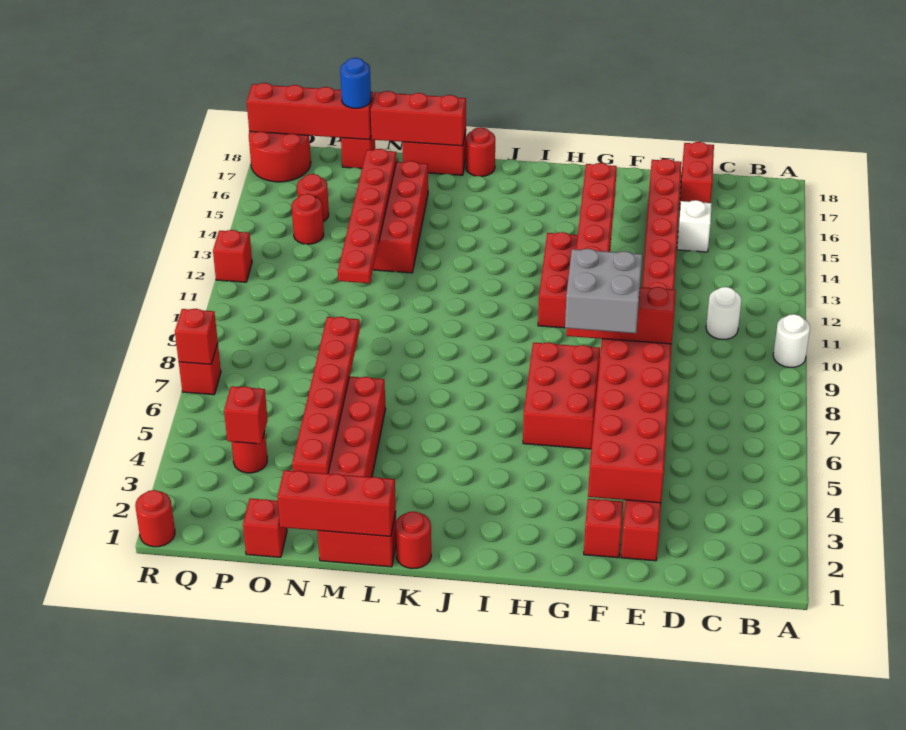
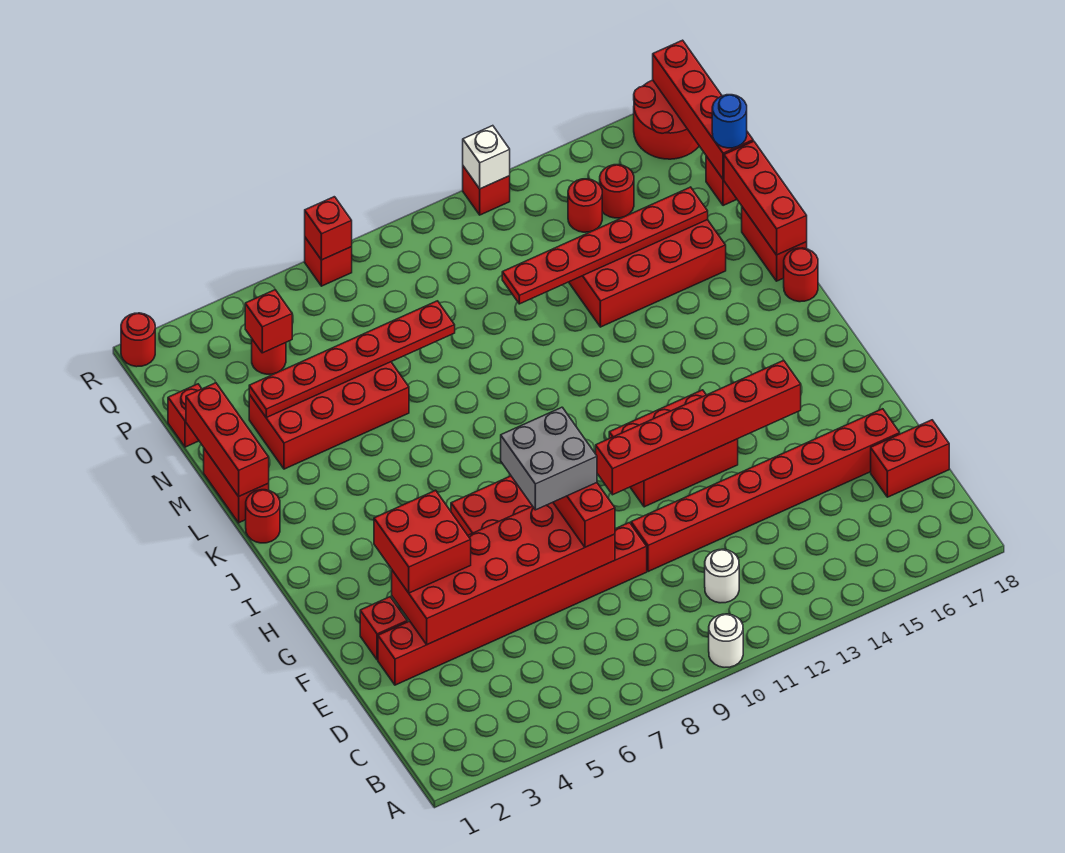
white 1x1 brick [677,200,712,252] -> white 1x1 brick moved to [463,126,510,189]
none -> red 2x2 brick [374,490,471,593]

